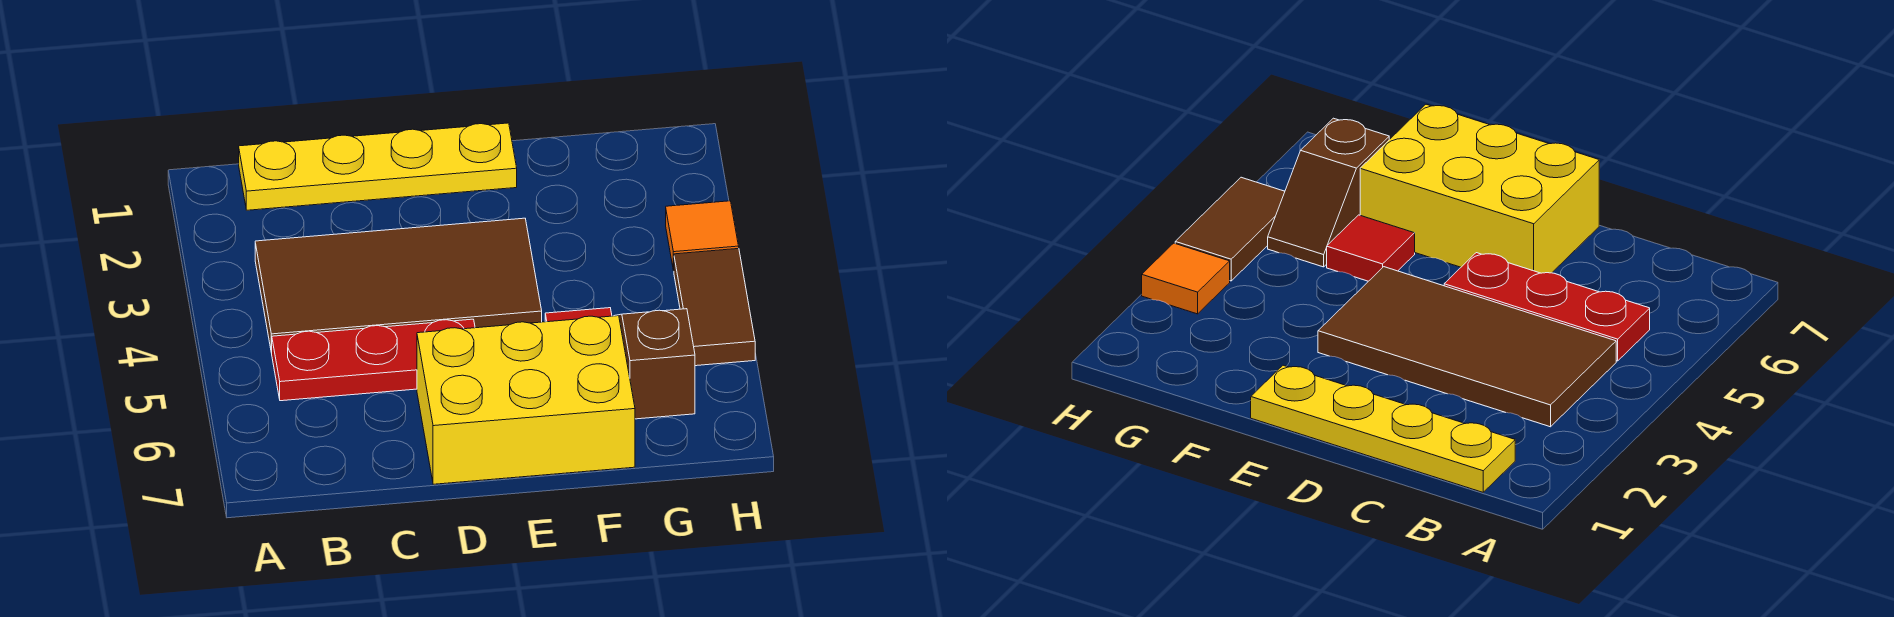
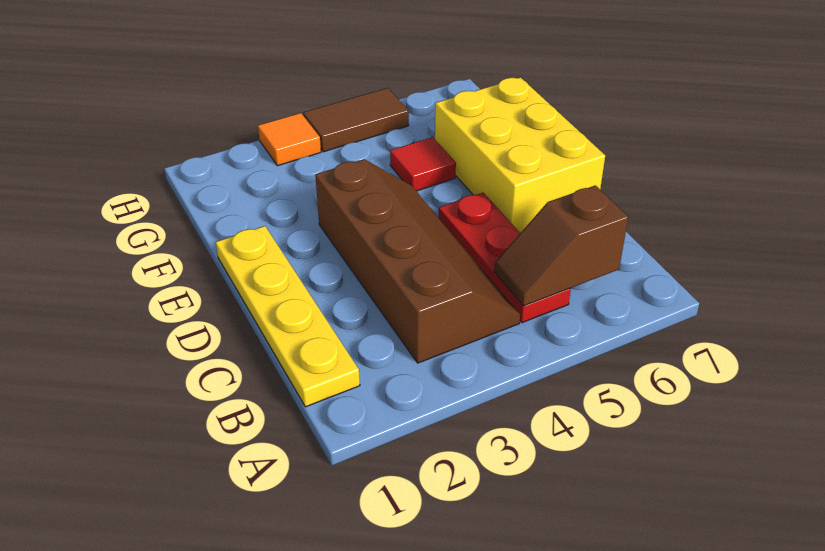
brown 2x4 tile [255,218,542,353] -> brown 2x4 slope [315,159,520,363]
brown 1x2 slope [615,309,695,419] -> brown 1x2 slope moved to [494,185,628,306]

